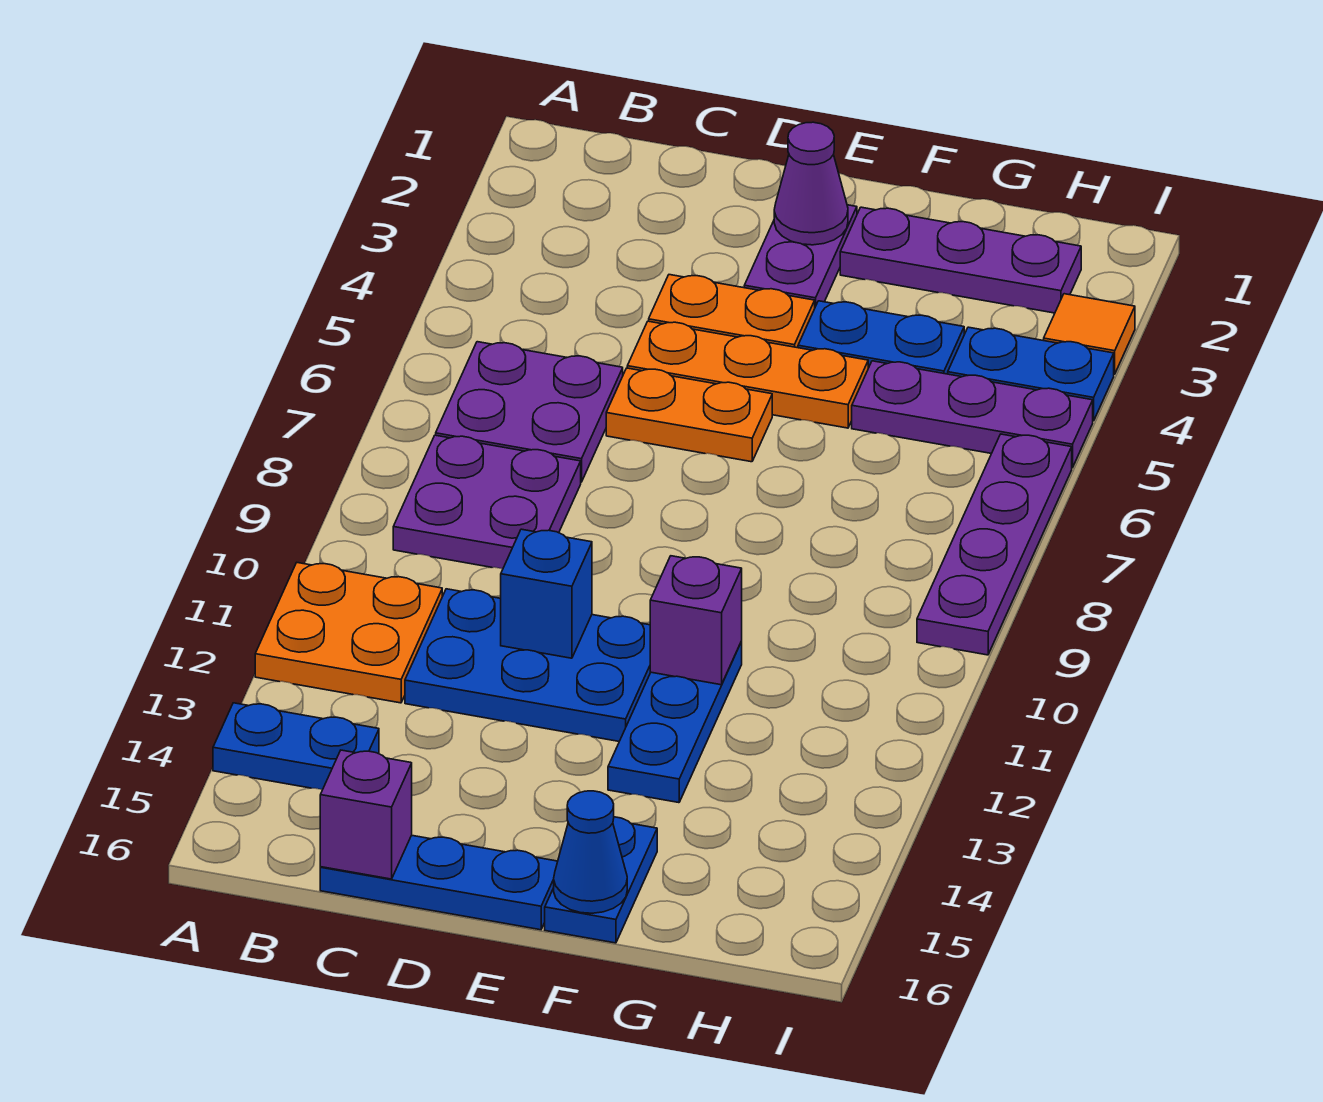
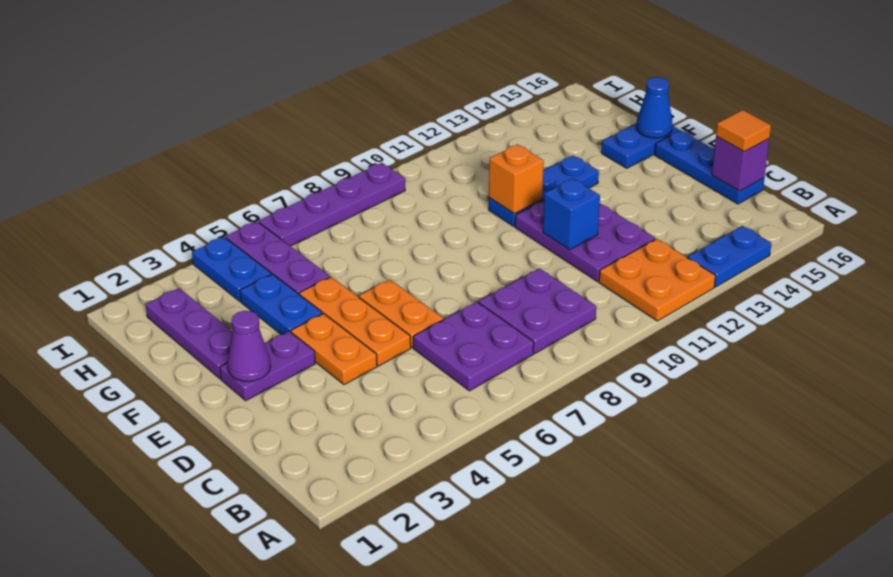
blue 1x2 plate [213,703,379,790] -> blue 1x2 plate turned to [688,226,771,287]
blue 2x3 plate [405,589,651,741] -> purple 2x3 plate [515,201,655,282]
purple 1x1 brick [650,556,742,685] -> orange 1x1 brick [489,145,544,214]
orange 1x1 tile [1044,294,1135,374] -> orange 1x1 tile moved to [716,110,771,152]

